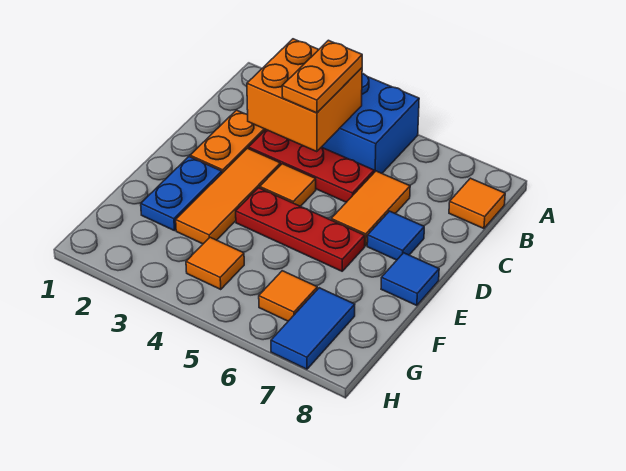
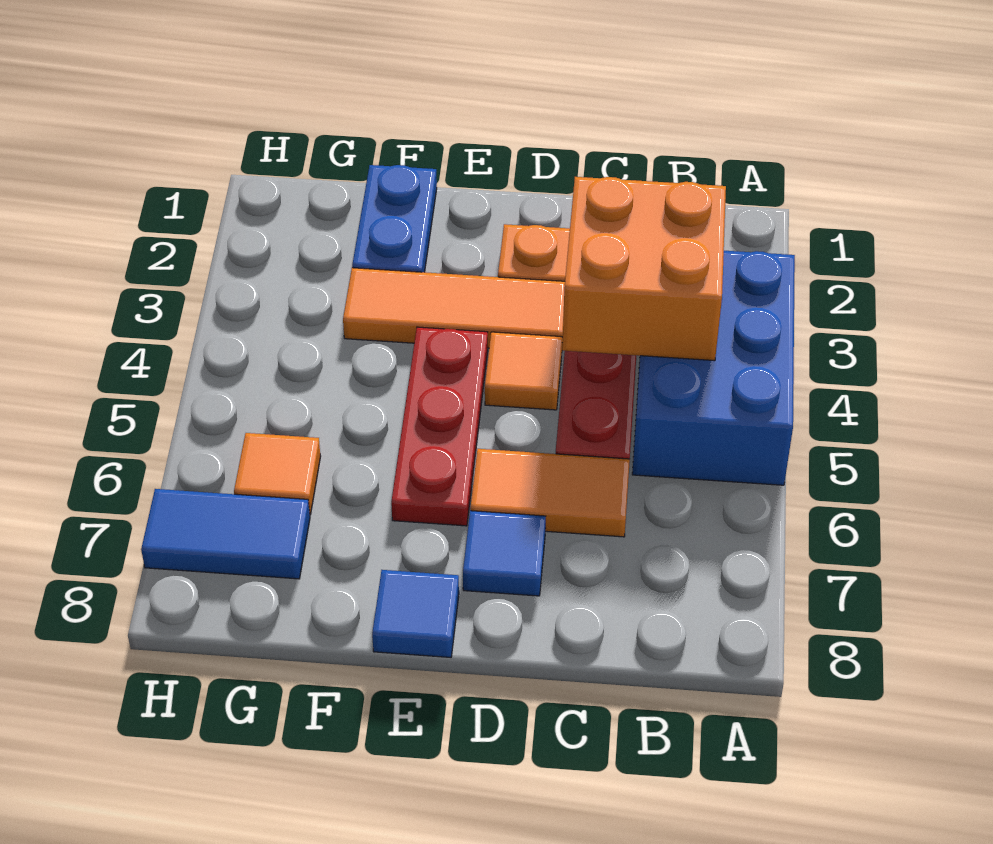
orange 1x2 plate [282,40,362,113] -> none
orange 1x1 tile [449,178,505,229] -> none
blue 1x2 plate [141,157,222,231] -> blue 1x2 plate turned to [352,165,437,272]
orange 1x1 tile [186,237,244,289] -> none

